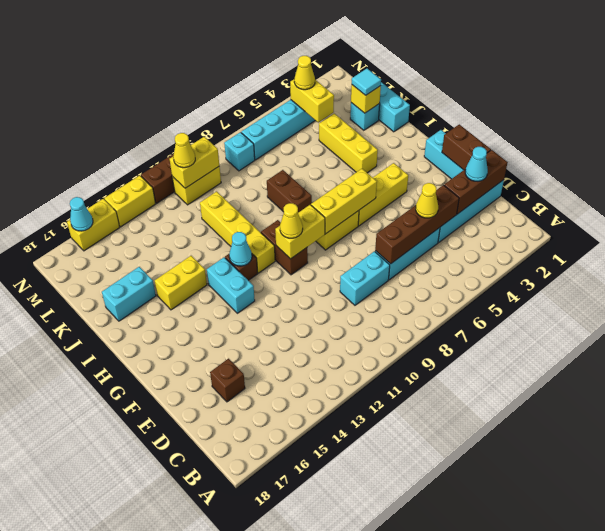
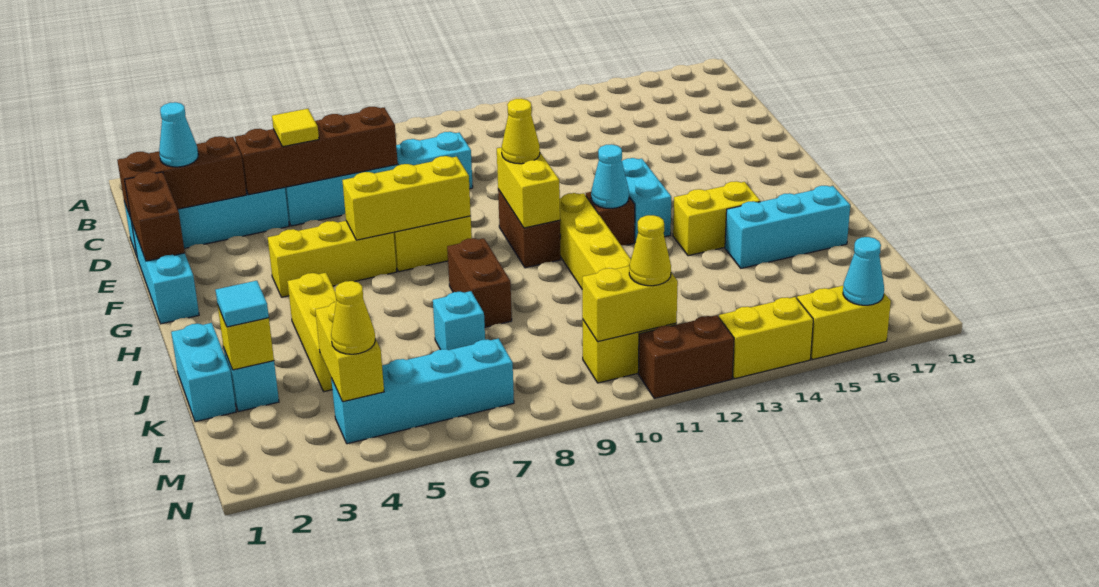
yellow 1x1 cone [416,183,438,218] -> yellow 1x1 tile [272,109,319,147]
brown 1x1 brick [210,359,245,402] -> none
yellow 1x2 brick [275,205,325,259] -> yellow 1x2 brick turned to [497,147,560,228]
cyan 1x2 brick [102,267,156,321] -> cyan 1x3 brick [725,186,850,268]
cyan 1x1 brick [224,132,255,171] -> cyan 1x1 brick moved to [433,291,485,350]

